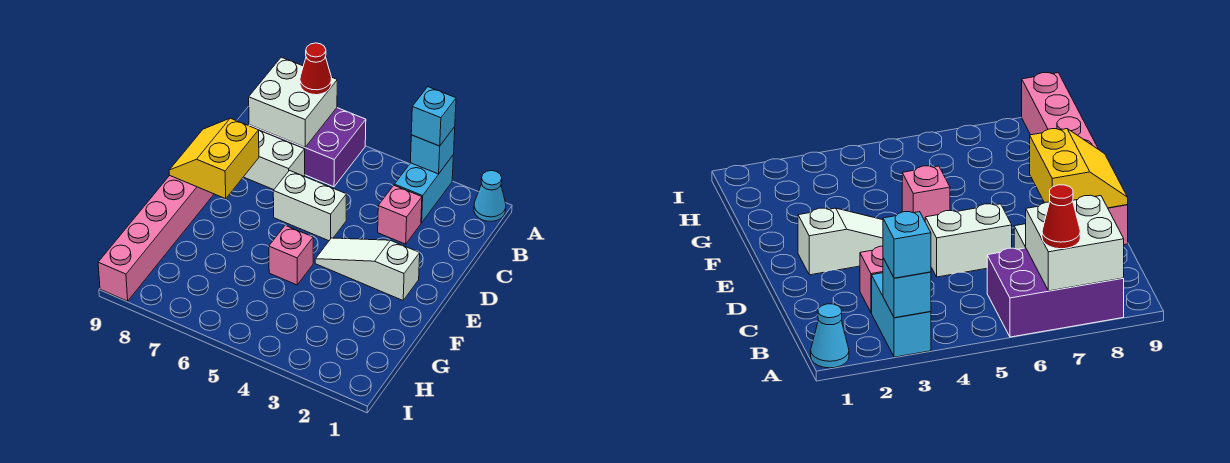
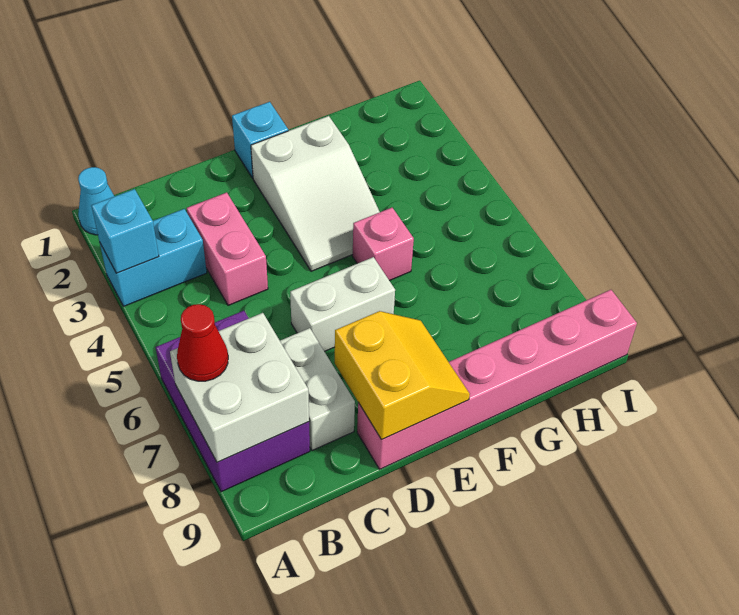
cyan 1x1 brick [411,87,456,146] -> cyan 1x1 brick moved to [232,102,288,178]
pink 1x1 brick [378,186,422,244] -> pink 1x2 brick [187,192,268,305]
white 1x2 brick [273,171,347,241] -> white 1x2 brick turned to [290,257,395,351]
yellow 2x2 slope [169,118,259,199] -> yellow 2x2 slope turned to [335,311,470,440]
white 1x3 slope [315,238,420,300] -> white 2x3 slope [251,116,380,271]

